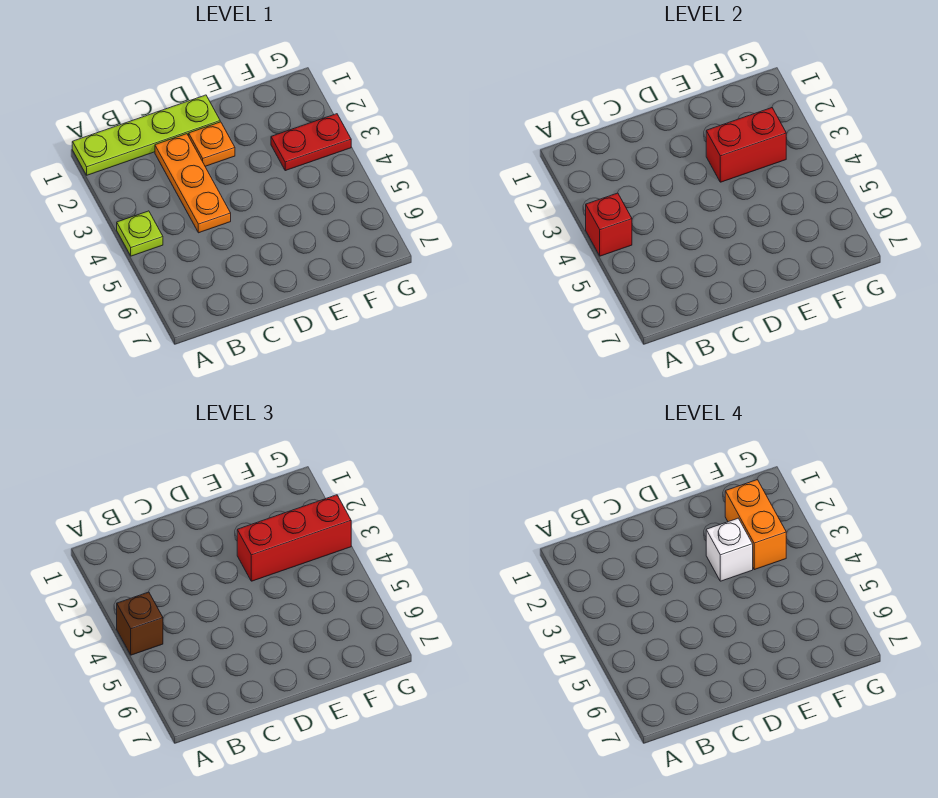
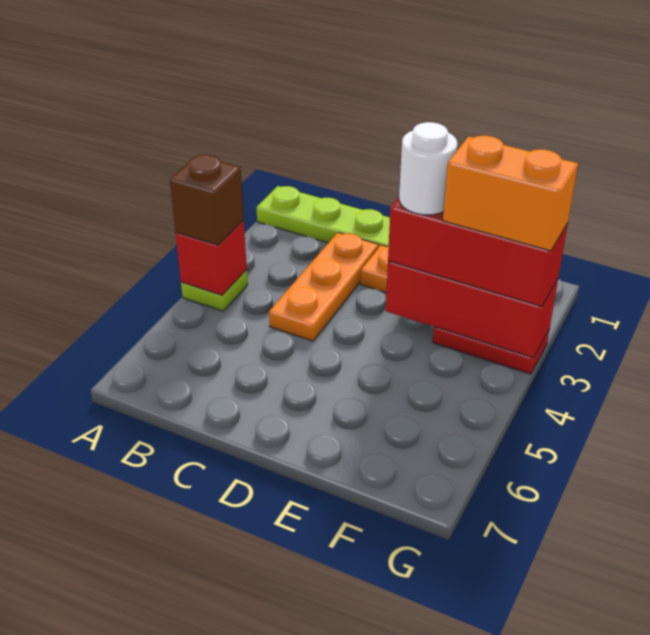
red 1x2 brick [706,108,786,182] -> red 1x3 brick [386,261,558,358]
white 1x1 brick [706,518,753,581] -> white 1x1 round brick [399,122,457,215]
orange 1x2 brick [725,480,786,570] -> orange 1x2 brick turned to [443,136,578,251]

